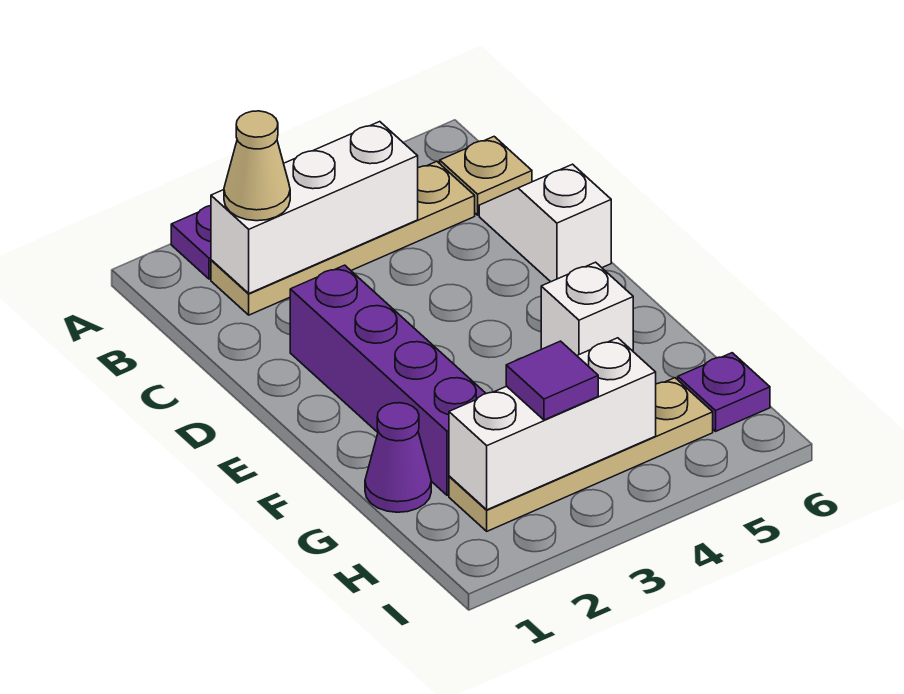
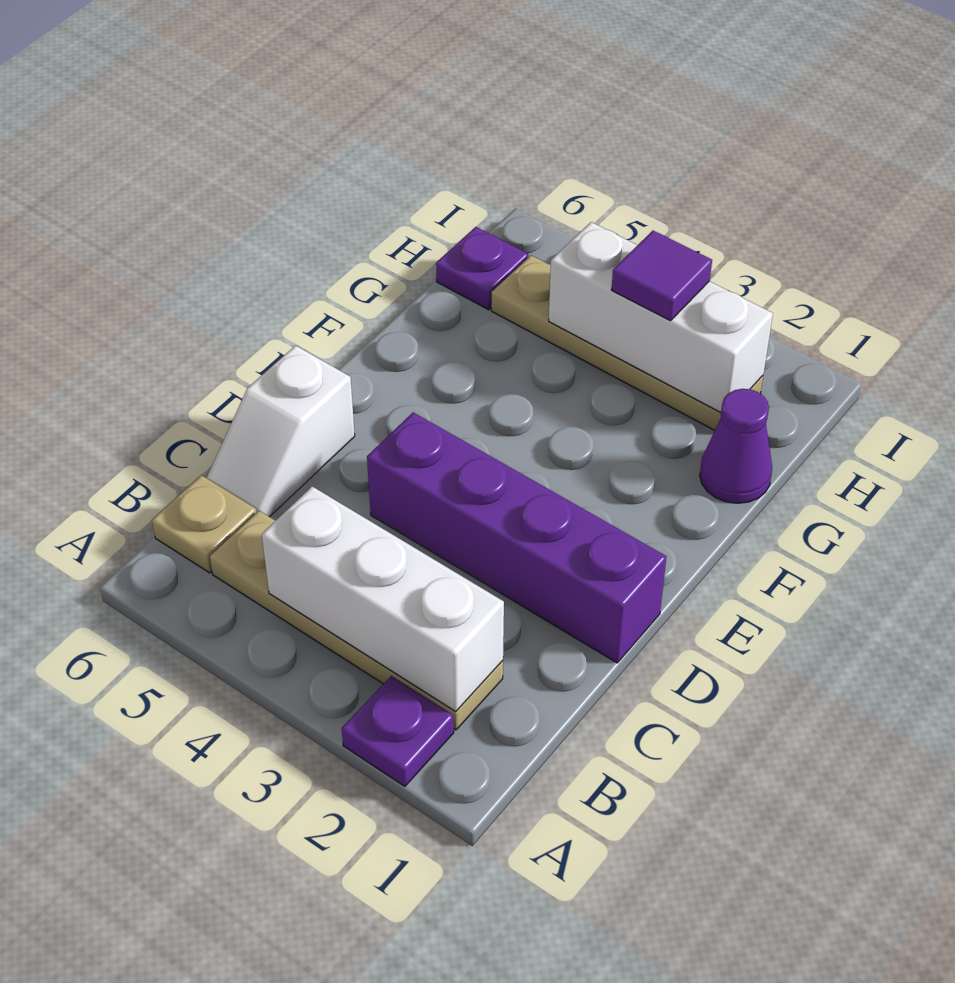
tan 1x1 cone [224,111,290,221] -> none
purple 1x4 brick [290,265,486,495] -> purple 1x4 brick turned to [367,412,666,663]
white 1x1 brick [541,262,633,356] -> none

